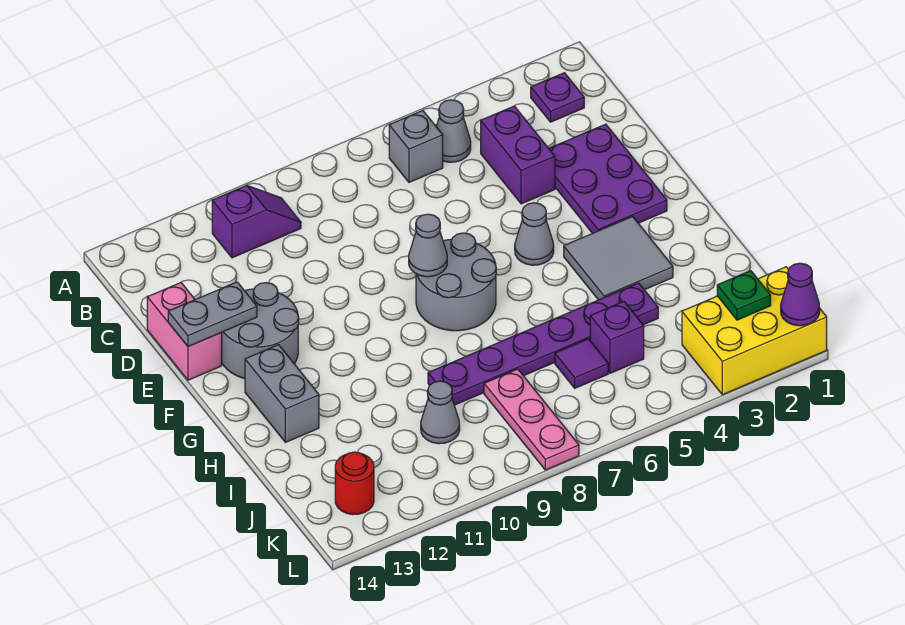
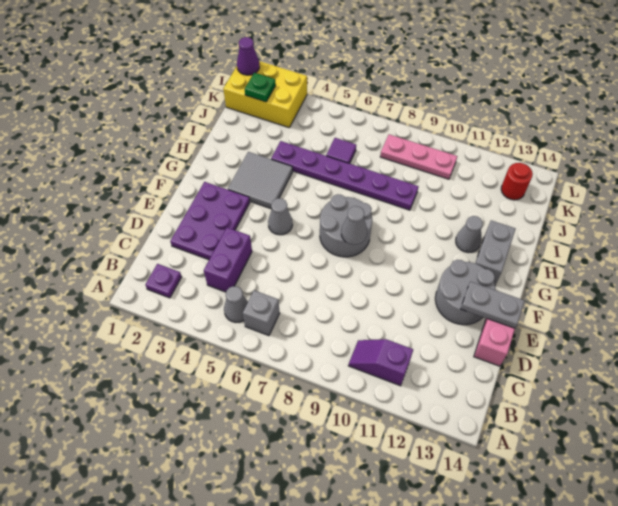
purple 1x1 brick [590,301,644,373] -> none
pink 1x3 plate [484,369,579,470] -> pink 1x3 plate turned to [380,134,457,179]
grey 1x1 cone [421,381,460,444] -> grey 1x1 cone moved to [456,216,483,253]

